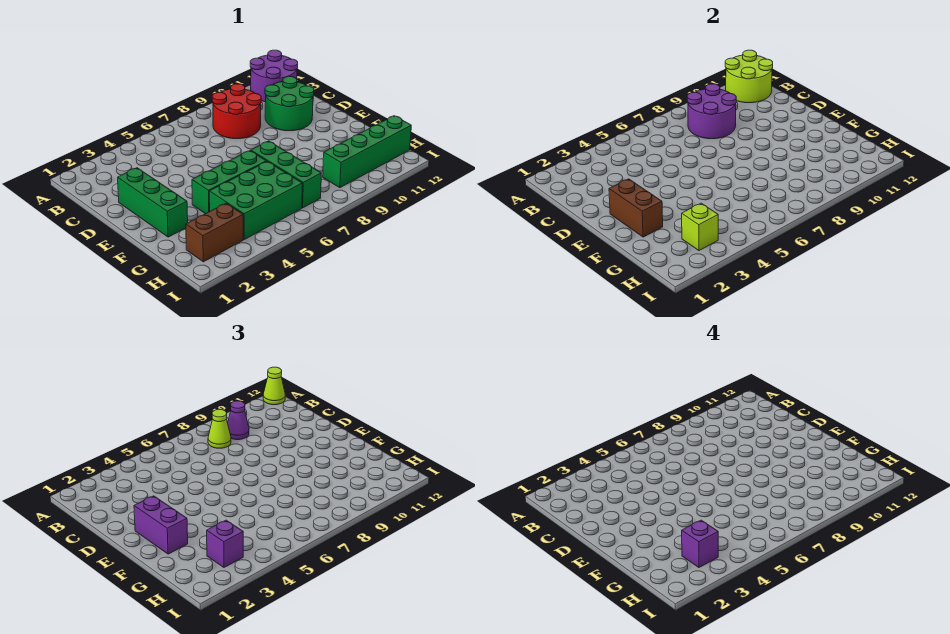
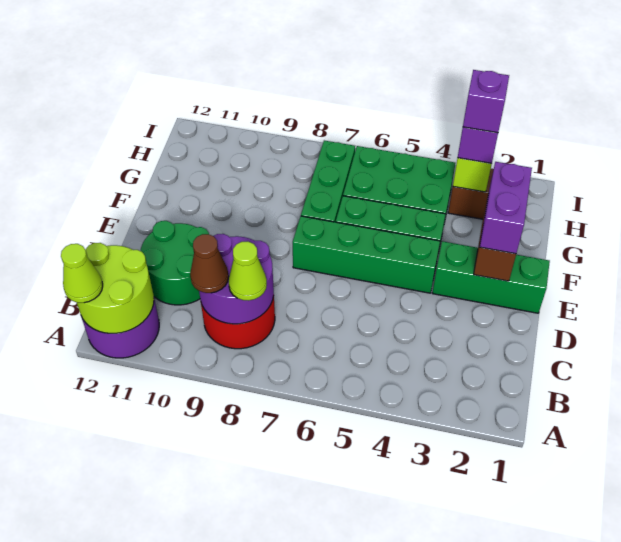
purple 1x1 cone [228,401,249,440] -> brown 1x1 cone [190,234,229,293]
green 1x3 brick [118,168,188,237] -> green 1x3 brick turned to [433,241,550,313]
green 1x4 brick [323,116,411,188] -> green 1x4 brick moved to [293,216,440,293]

